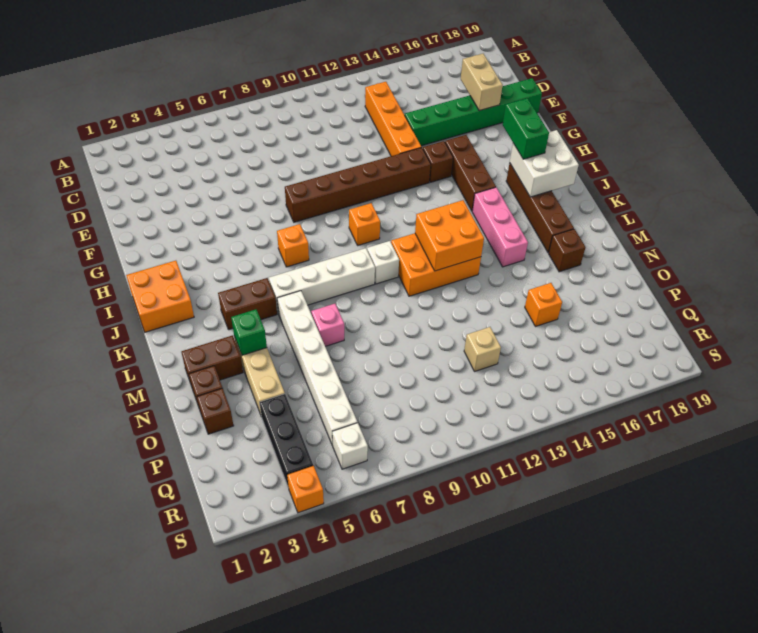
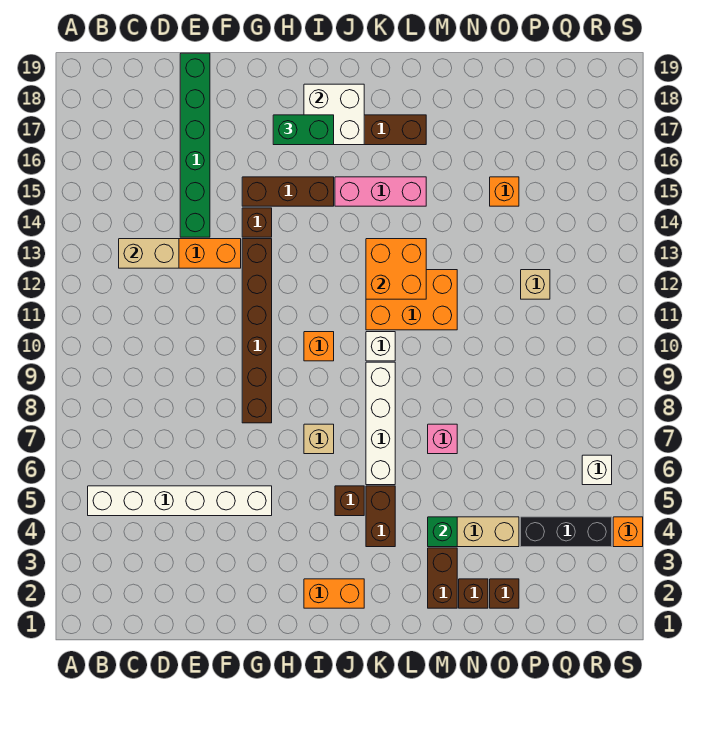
tan 1x2 brick [461,54,503,111] -> tan 1x2 brick moved to [119,239,179,268]
orange 2x2 brick [126,261,194,332] -> orange 1x2 brick [304,579,364,608]
orange 1x1 brick [277,224,309,267] -> tan 1x1 brick [304,424,334,454]
orange 2x3 brick [391,233,481,296] -> orange 2x3 brick turned to [366,270,457,330]
white 1x6 brick [277,291,357,445] -> white 1x6 brick moved to [88,486,272,516]
brown 1x1 brick [549,229,586,272] -> brown 1x1 brick moved to [335,486,364,516]

